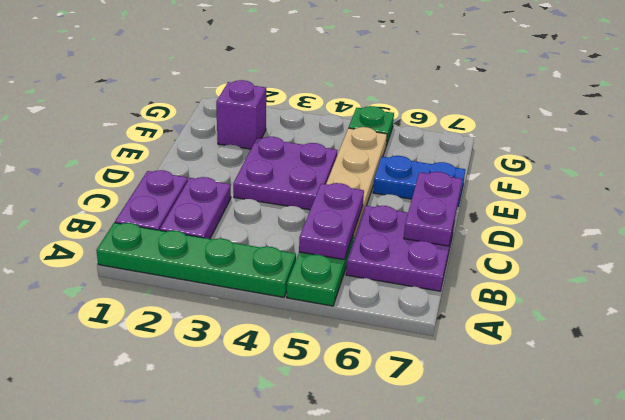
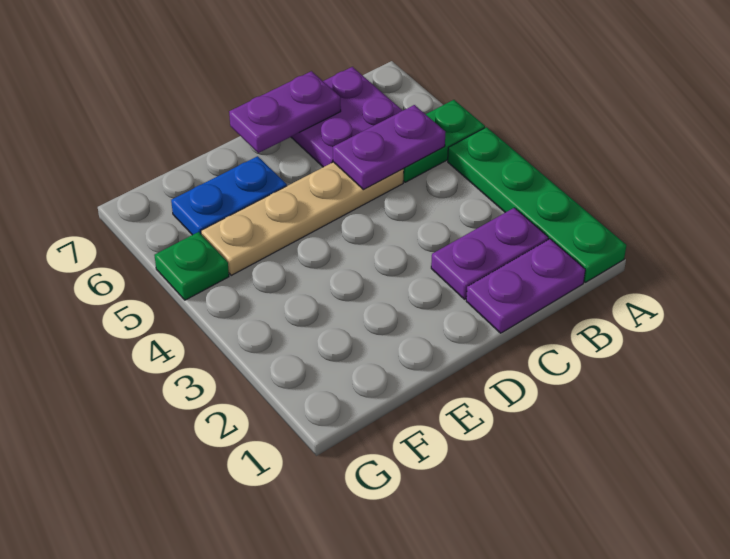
purple 2x2 plate [233,137,337,210] -> none
blue 1x2 plate [373,156,465,206] -> blue 1x2 plate turned to [171,156,287,235]
purple 1x1 brick [216,80,266,149] -> none

